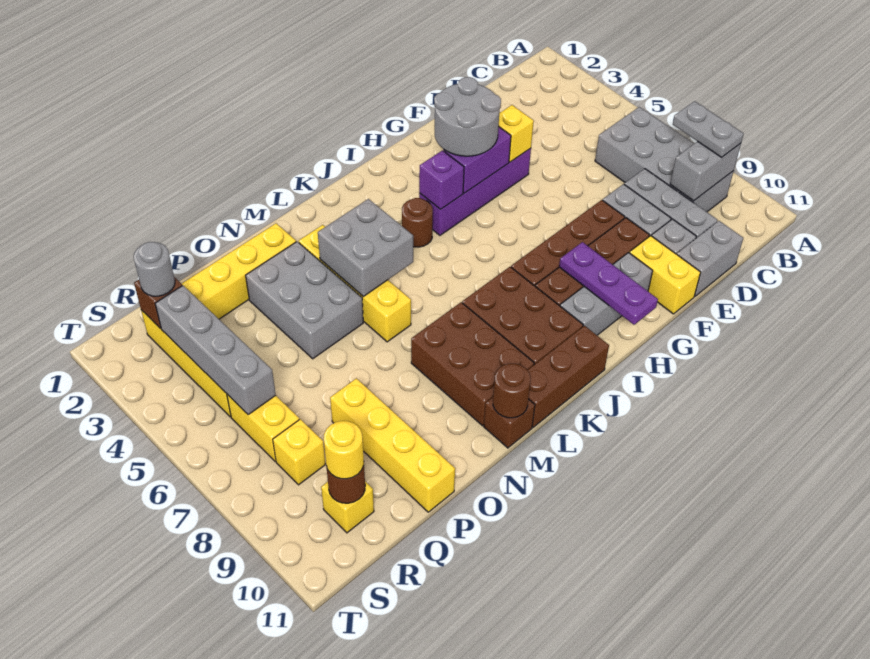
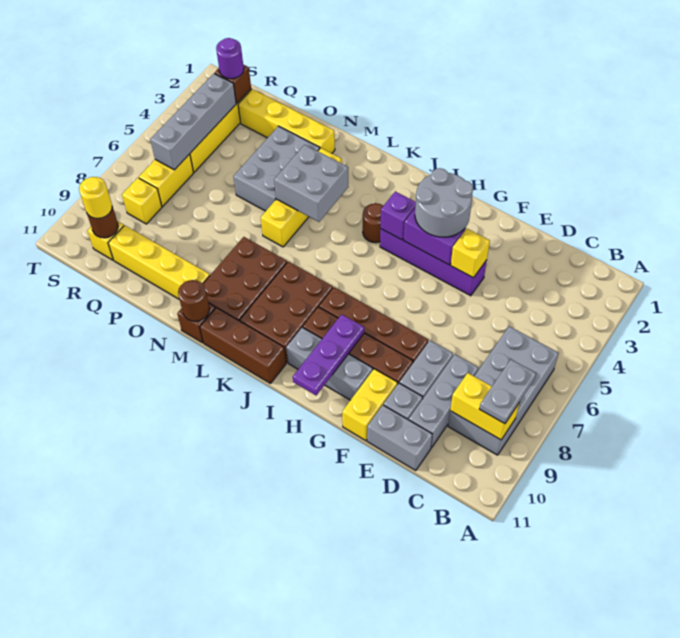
grey 1x2 brick [670,141,741,201] -> yellow 1x2 brick [450,373,520,440]
yellow 1x4 brick [330,378,455,512] -> yellow 1x4 brick turned to [108,225,210,299]
grey 1x1 round brick [134,242,175,296] -> purple 1x1 round brick [216,38,244,79]

